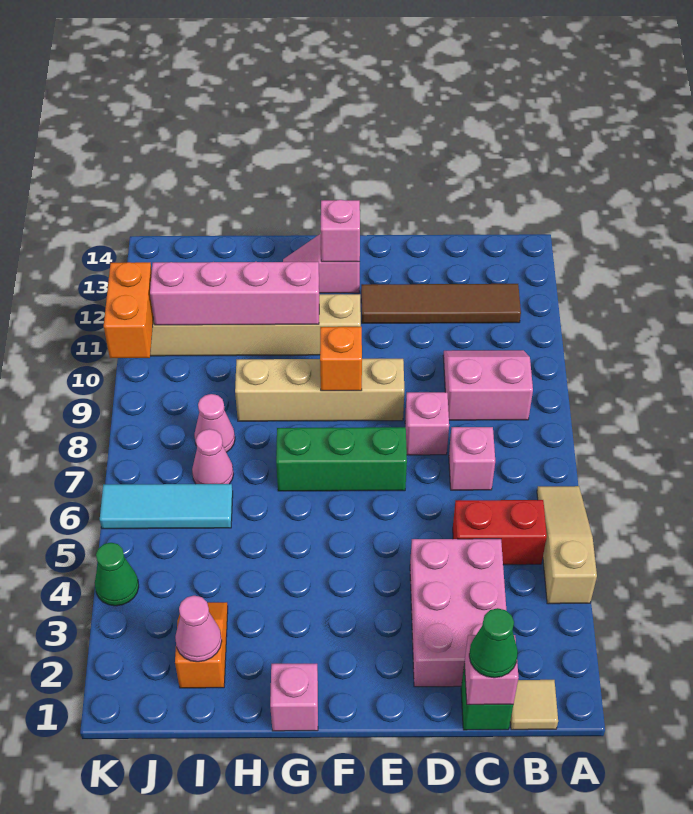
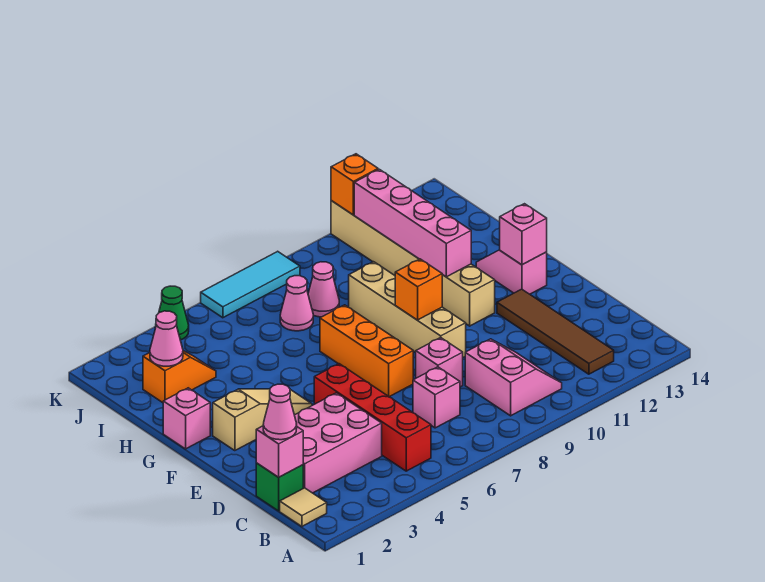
tan 1x3 slope [537,486,597,604] -> tan 1x3 slope moved to [213,389,312,451]
red 1x2 brick [453,500,547,565] -> red 1x4 brick [314,364,431,471]
green 1x1 cone [469,608,518,678] -> pink 1x1 cone [263,384,297,440]
green 1x3 brick [276,427,407,491] -> orange 1x3 brick [320,305,413,397]
cyan 1x3 tile [100,484,233,529] -> cyan 1x3 tile turned to [201,251,300,318]
orange 1x2 brick [104,262,153,358] -> orange 1x1 brick [331,154,378,215]

